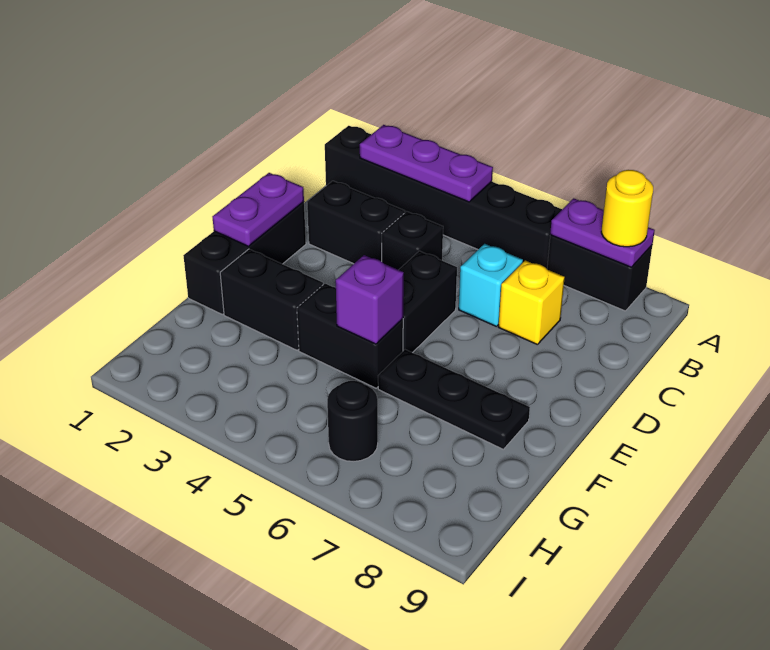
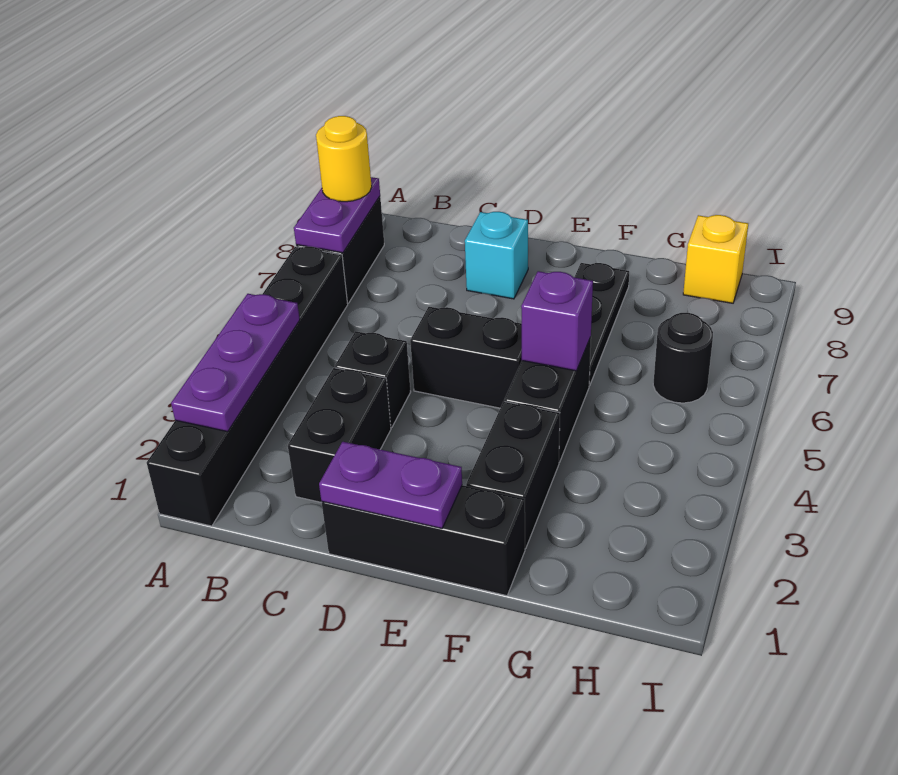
cyan 1x1 brick [459,244,523,327] -> cyan 1x1 brick moved to [465,212,528,299]
yellow 1x1 brick [499,261,565,345] -> yellow 1x1 brick moved to [683,215,748,303]

